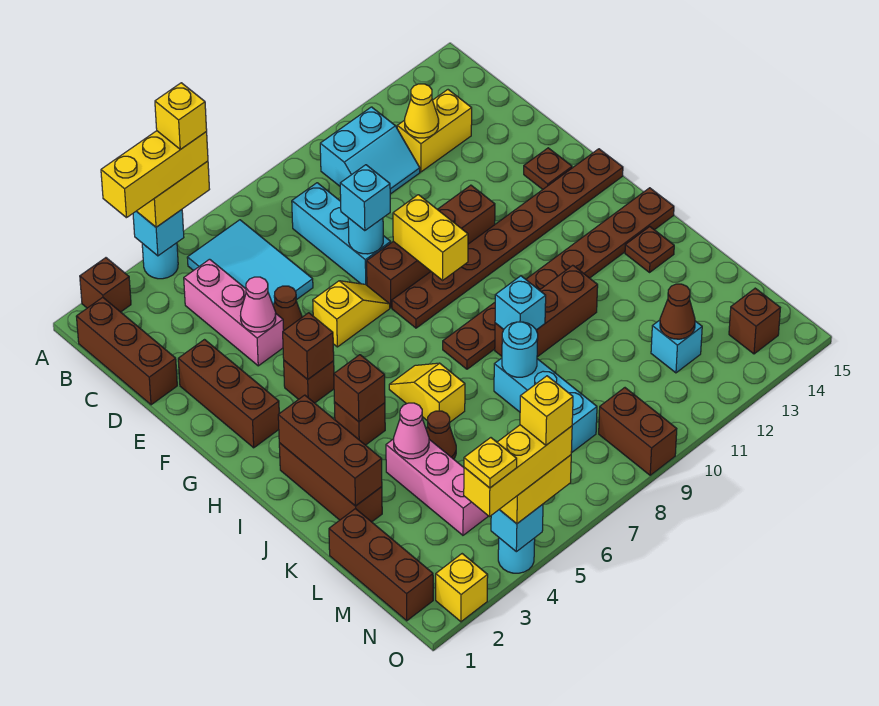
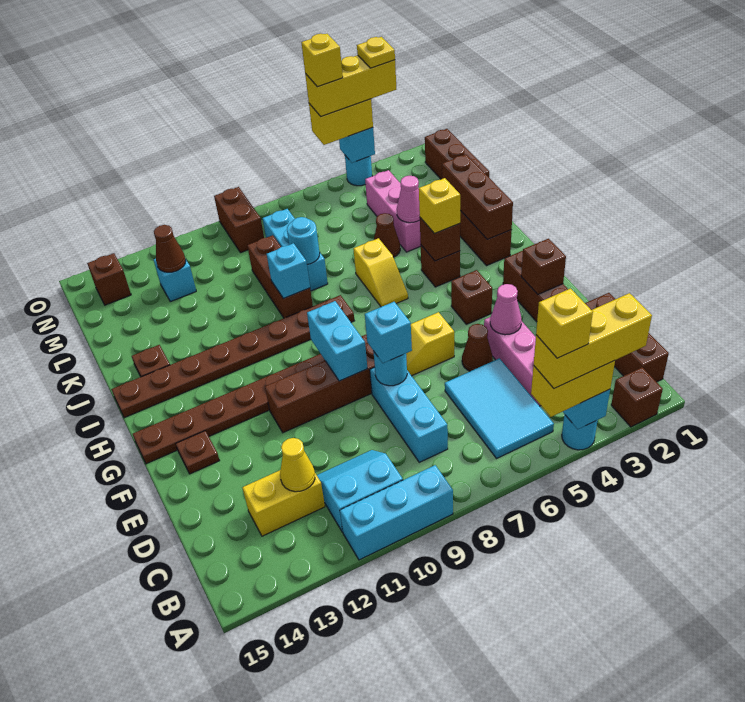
none -> cyan 1x3 brick [340,465,453,560]
yellow 1x2 brick [393,195,468,280] -> cyan 1x2 brick [307,301,367,381]
brown 1x1 brick [283,313,334,379] -> brown 1x1 brick moved to [521,239,566,294]
brown 1x3 brick [495,265,598,357] -> brown 1x3 brick turned to [247,235,313,318]
yellow 1x1 brick [436,554,488,622] -> yellow 1x1 brick moved to [419,178,460,234]

